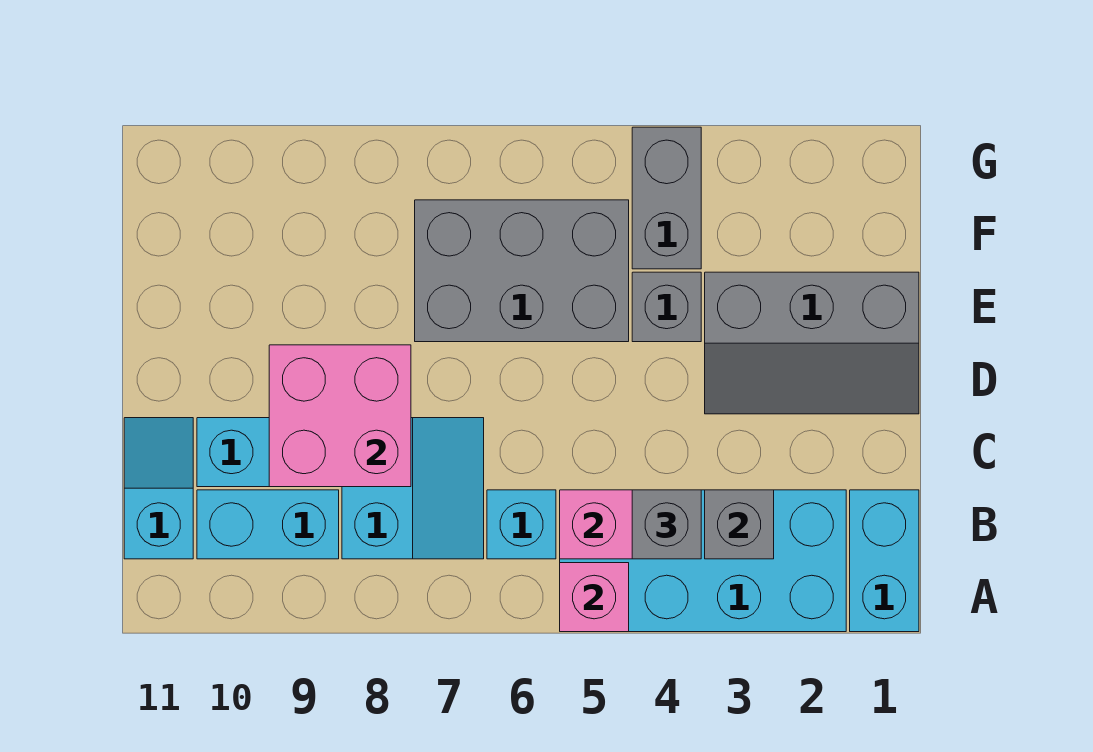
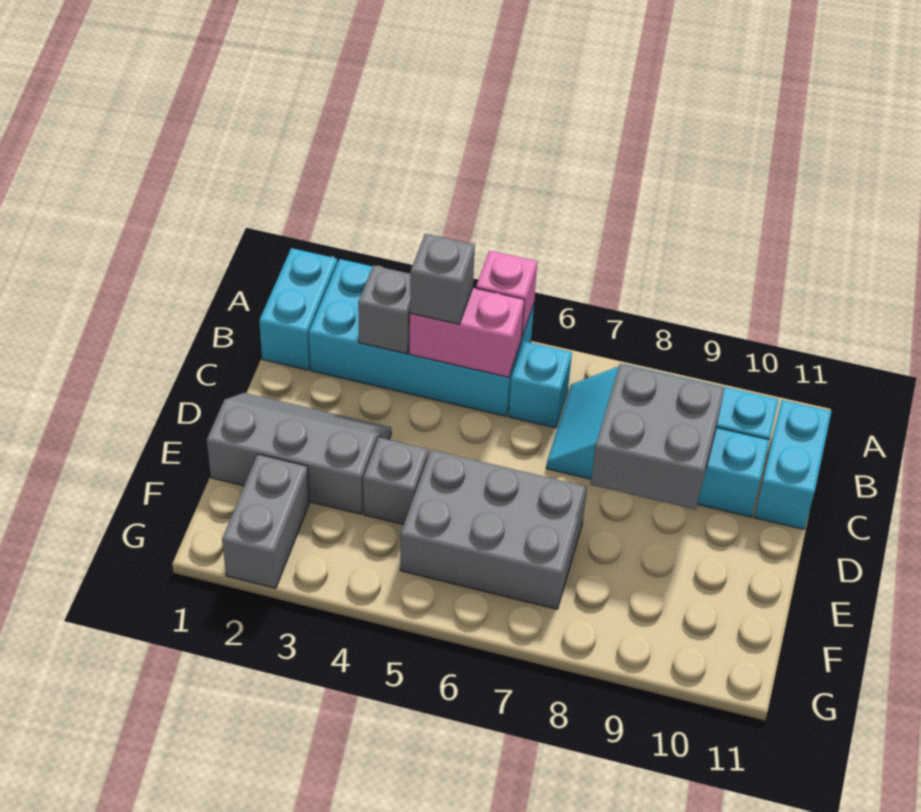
cyan 1x2 slope [124,418,193,559] -> cyan 1x2 brick [754,400,832,529]
pink 2x2 brick [269,345,411,487] -> grey 2x2 brick [591,364,724,510]
grey 1x2 brick [632,127,701,269] -> grey 1x2 brick moved to [222,454,309,588]

